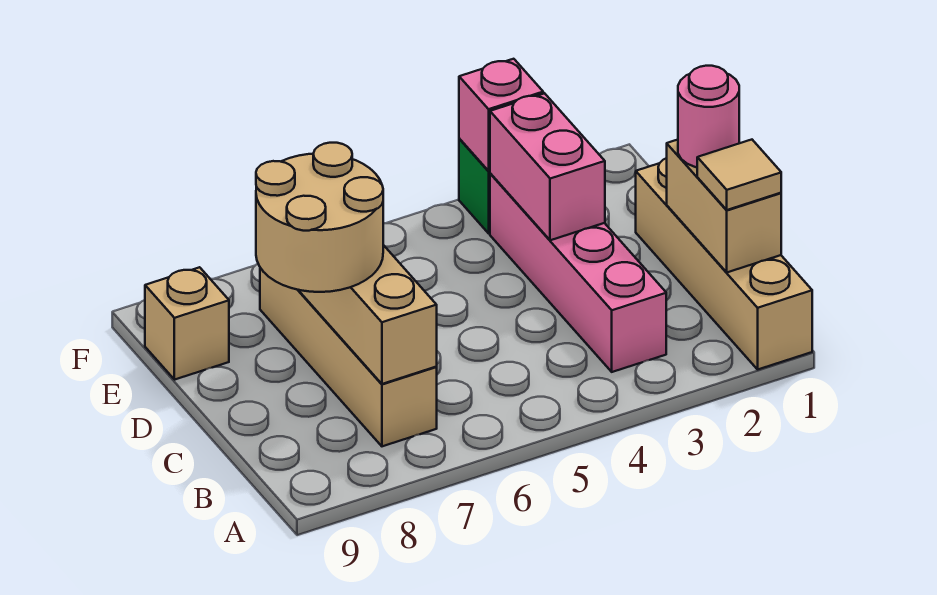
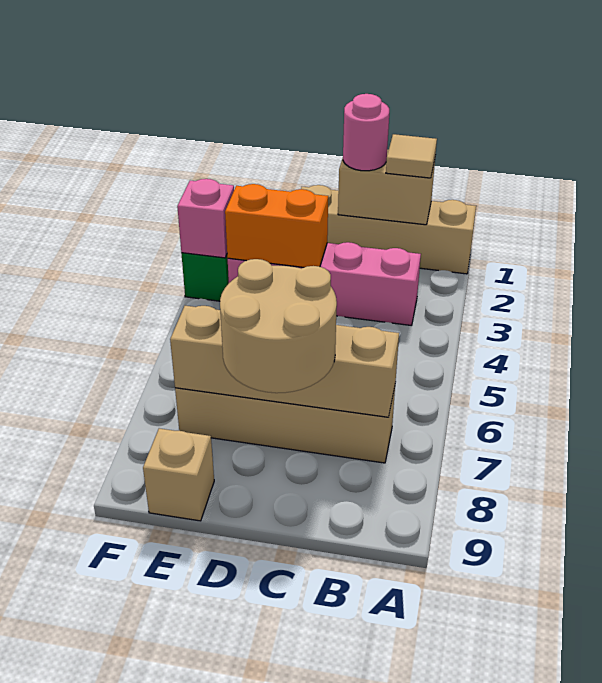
pink 1x2 brick [490,93,605,240] -> orange 1x2 brick [225,184,328,267]

